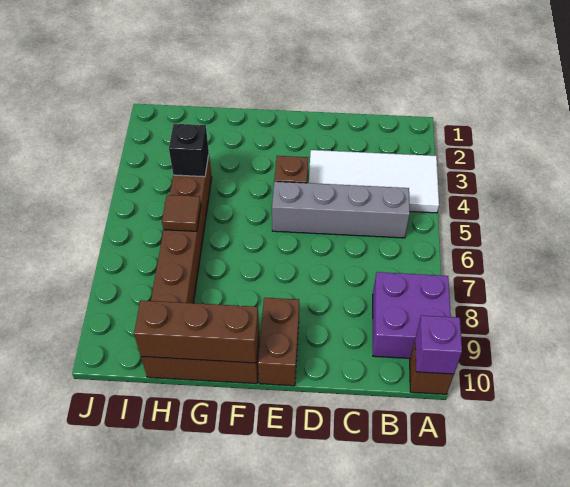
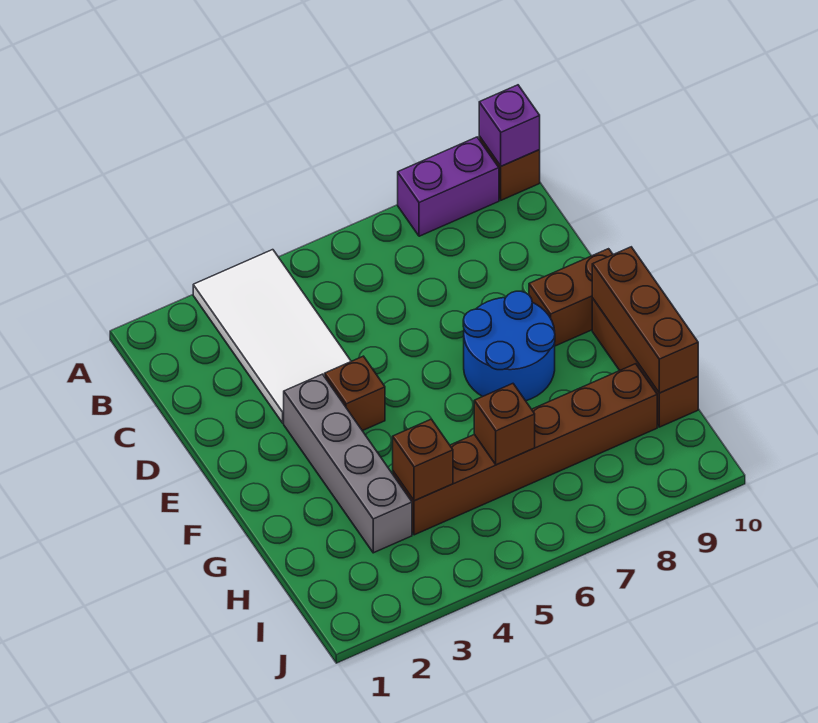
purple 2x2 brick [373,272,451,358] -> purple 1x2 brick [398,137,499,236]
grey 1x4 brick [272,182,410,238] -> grey 1x4 brick moved to [284,374,412,553]
none -> blue 2x2 round brick [463,291,555,401]
black 1x1 brick [169,124,209,177] -> brown 1x1 brick [393,419,453,501]
brown 1x1 tile [162,195,201,231] -> brown 1x1 brick [474,384,535,465]

